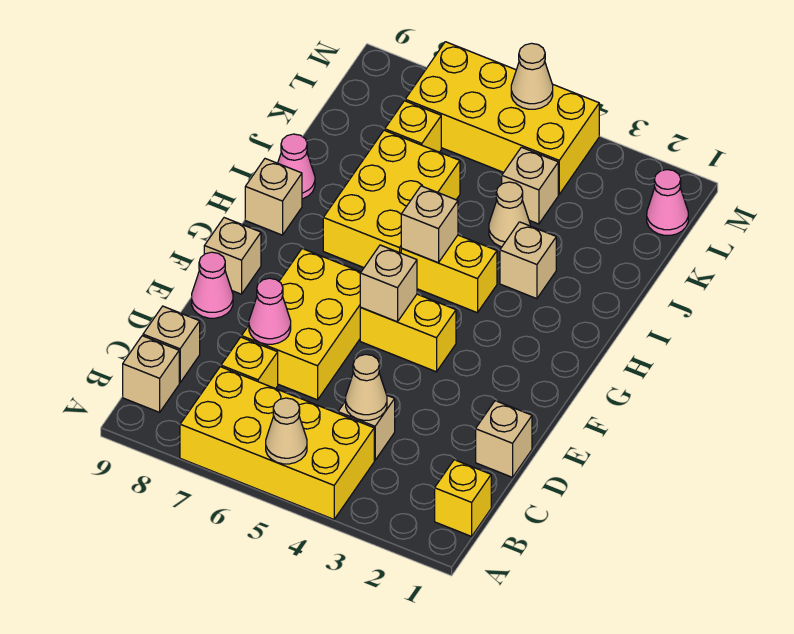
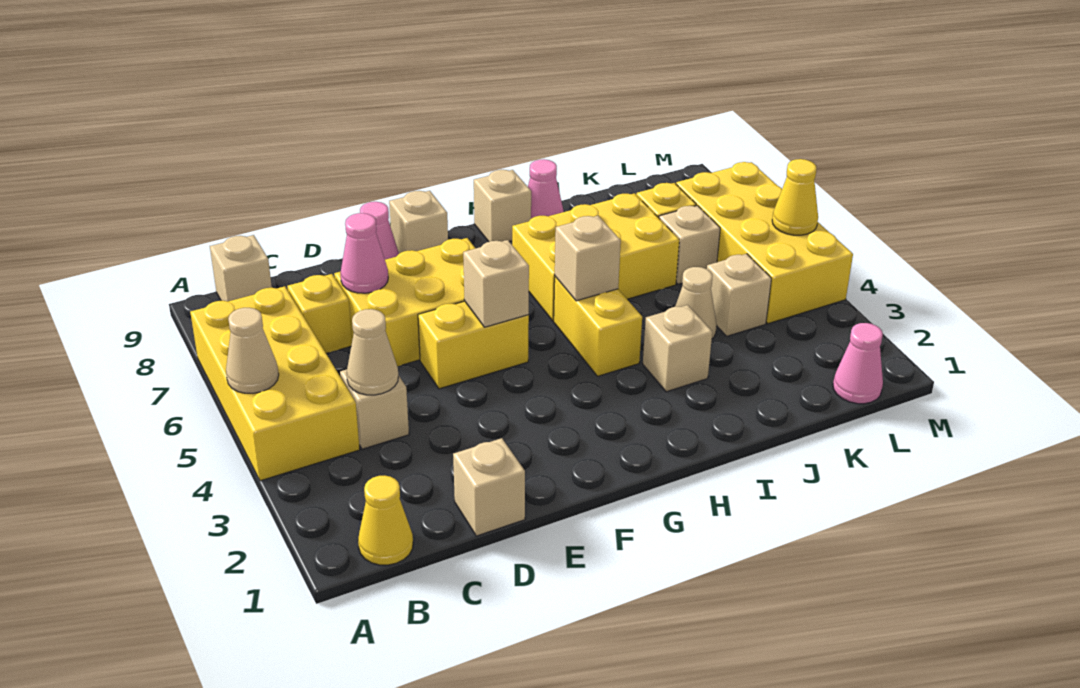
yellow 1x1 brick [435,460,491,536] -> yellow 1x1 cone [358,475,413,565]
tan 1x1 brick [143,306,200,383] -> tan 1x1 brick moved to [659,205,720,284]
yellow 1x2 brick [360,294,456,372] -> yellow 1x2 brick turned to [418,301,529,389]
tan 1x1 cone [511,43,553,109] -> yellow 1x1 cone [772,159,818,235]

